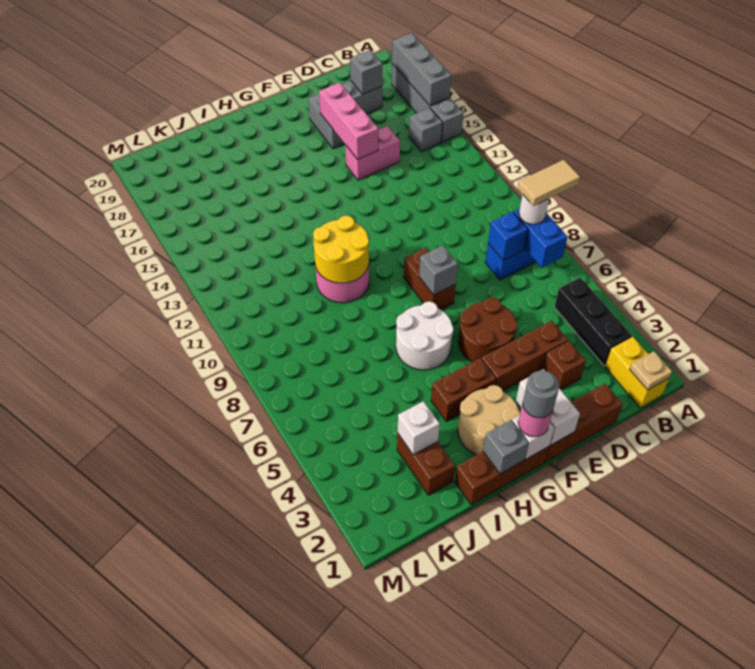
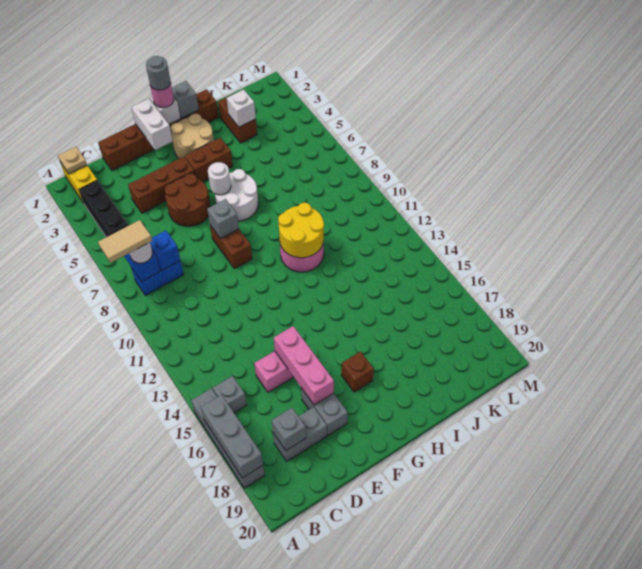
brown 1x1 brick [543,341,586,390] -> brown 1x1 brick moved to [341,352,374,392]
none -> white 1x1 round brick [208,162,231,195]

